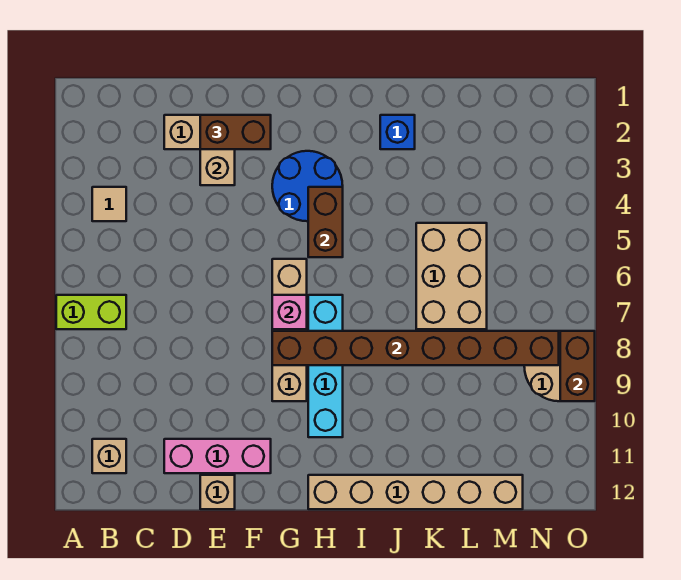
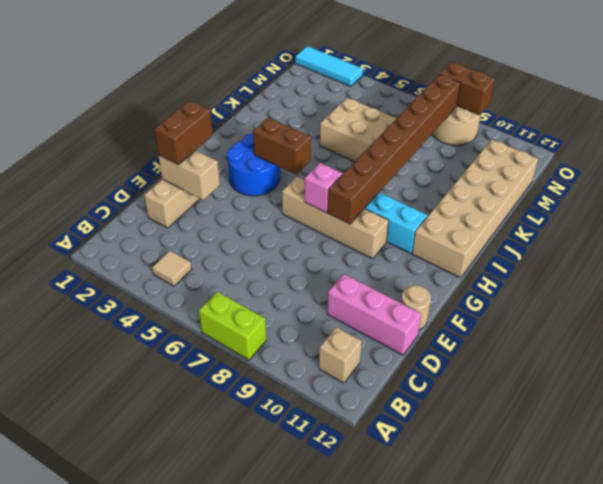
lime 1x2 brick [56,295,126,329] -> lime 1x2 brick turned to [199,292,266,360]
pink 1x3 brick [164,439,271,473] -> pink 1x3 brick turned to [327,274,421,355]
tan 1x1 brick [200,475,235,509] -> tan 1x1 round brick [401,285,431,329]
tan 1x6 brick [308,475,523,509] -> tan 2x6 brick [412,140,538,278]
blue 1x1 brick [380,115,415,149] -> none
none -> cyan 1x3 tile [295,46,363,86]

